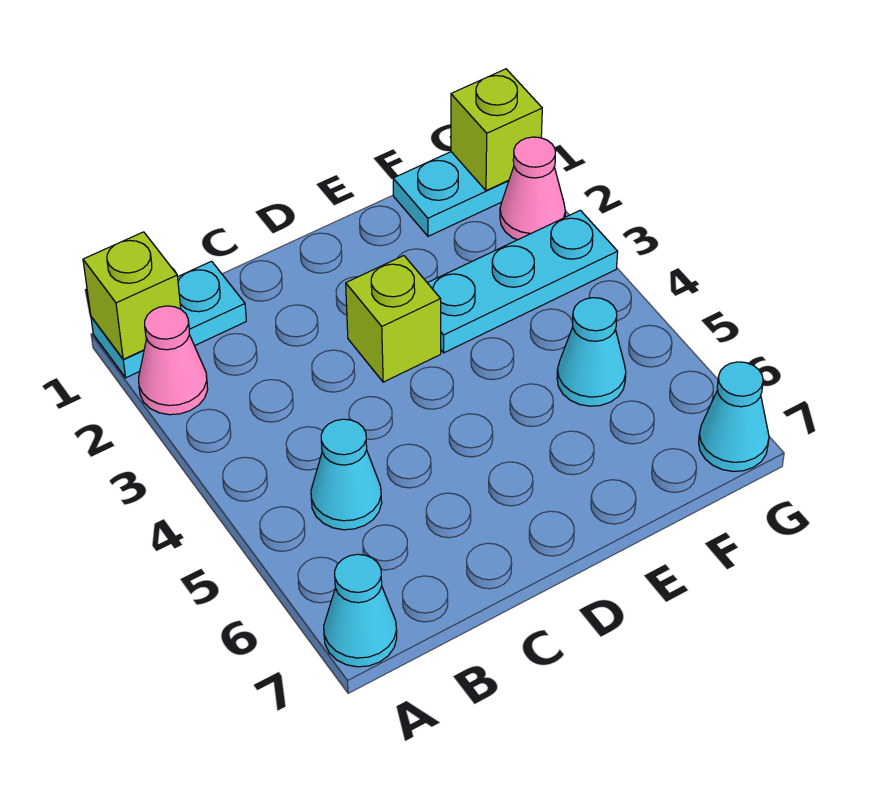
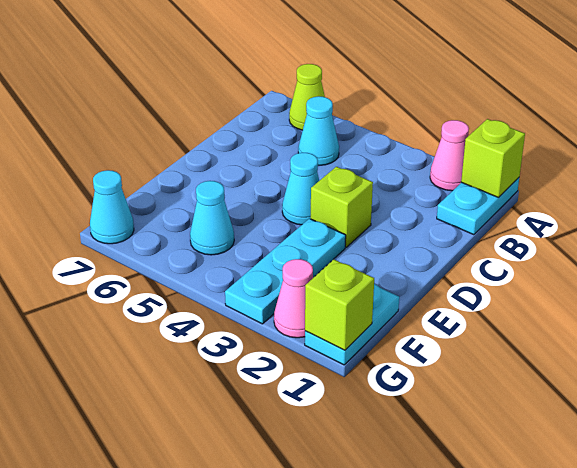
none -> lime 1x1 cone [289,64,325,130]
cyan 1x1 cone [324,554,397,667] -> cyan 1x1 cone moved to [282,153,319,225]

